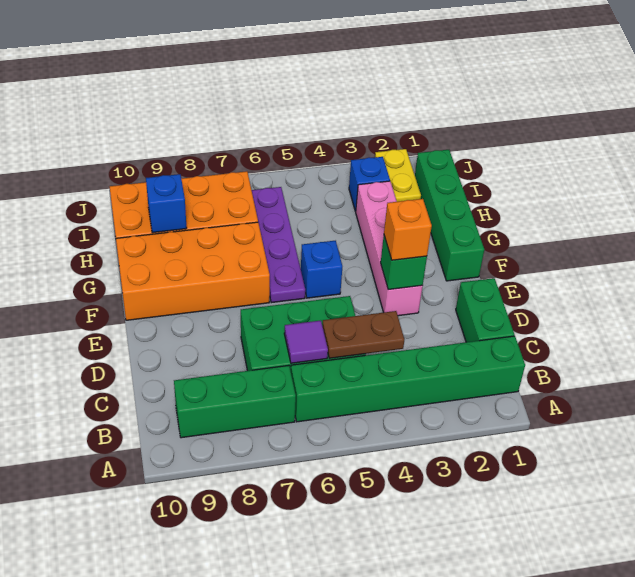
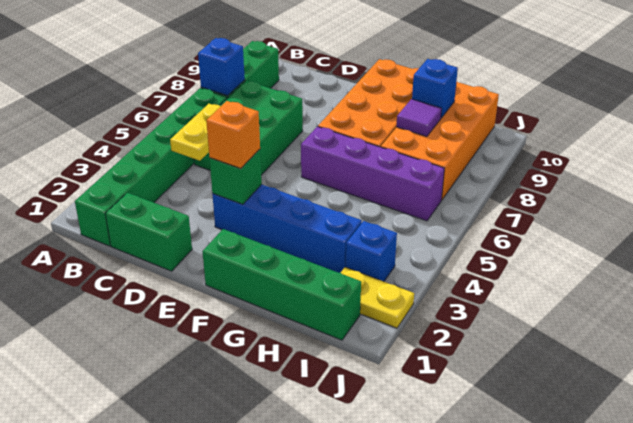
brown 1x2 plate [322,311,404,358] -> yellow 1x2 plate [170,104,221,161]
purple 1x1 tile [284,320,328,363] -> purple 1x1 tile moved to [396,99,442,137]
pink 1x4 brick [356,181,422,316] -> blue 1x4 brick [212,184,362,273]
blue 1x1 brick [301,241,342,298] -> blue 1x1 brick moved to [198,38,245,96]
purple 1x4 plate [252,187,305,303] -> purple 1x4 brick [301,127,444,221]

